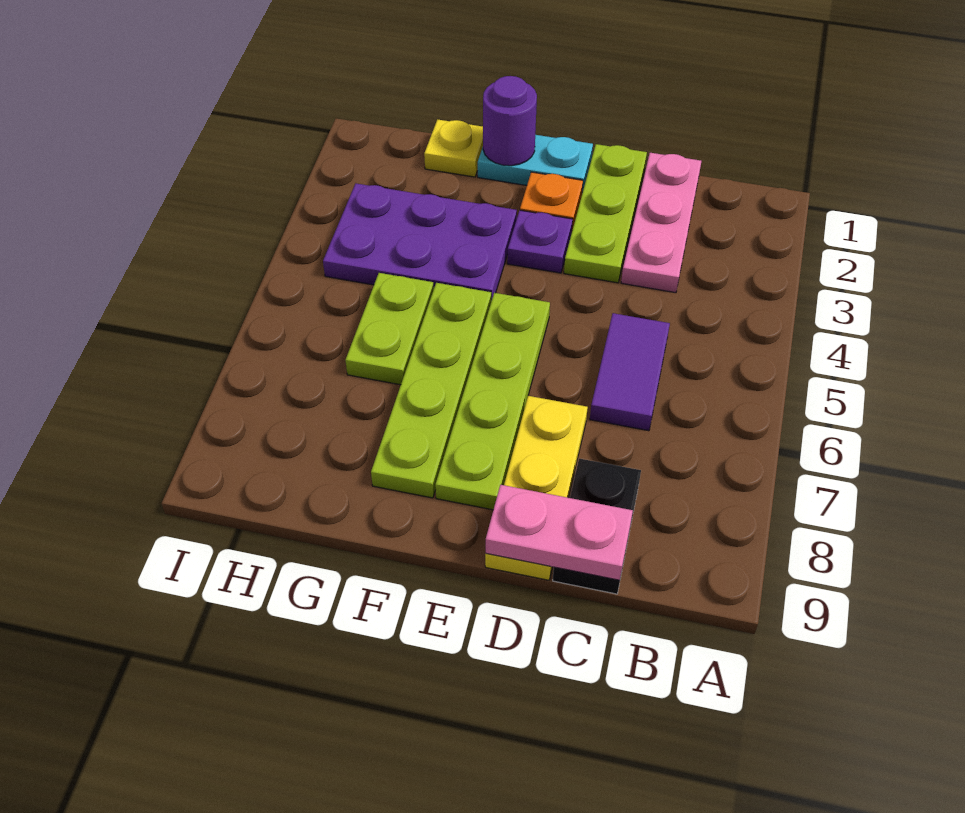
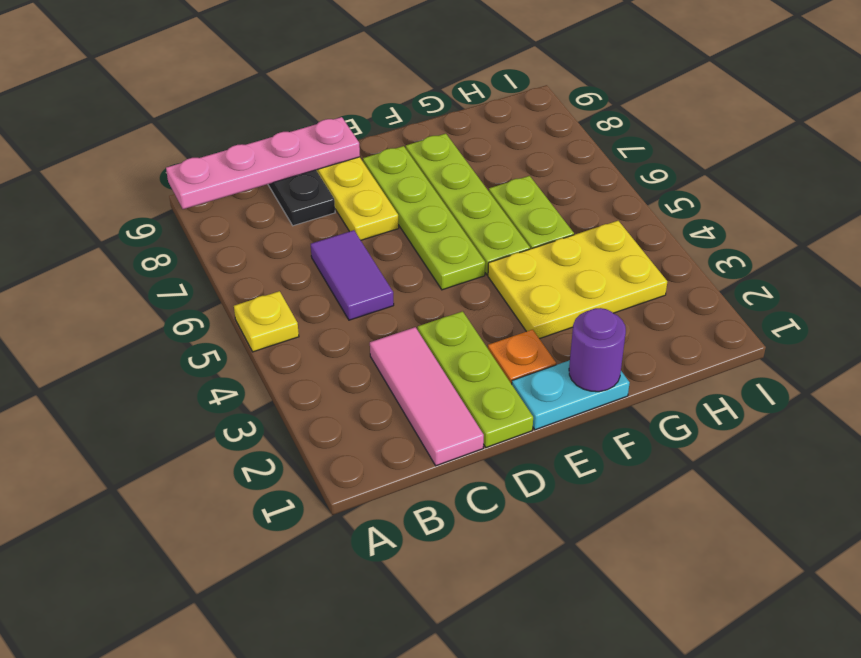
pink 1x3 plate [621,153,701,293] -> pink 1x3 tile [370,327,484,466]
pink 1x2 plate [486,485,633,580] -> pink 1x4 plate [166,117,360,209]
purple 1x1 plate [507,210,573,273] -> none
purple 2x3 plate [323,184,517,301] -> yellow 2x3 plate [488,221,667,339]
yellow 1x1 plate [424,119,483,177] -> yellow 1x1 plate moved to [234,291,299,352]

